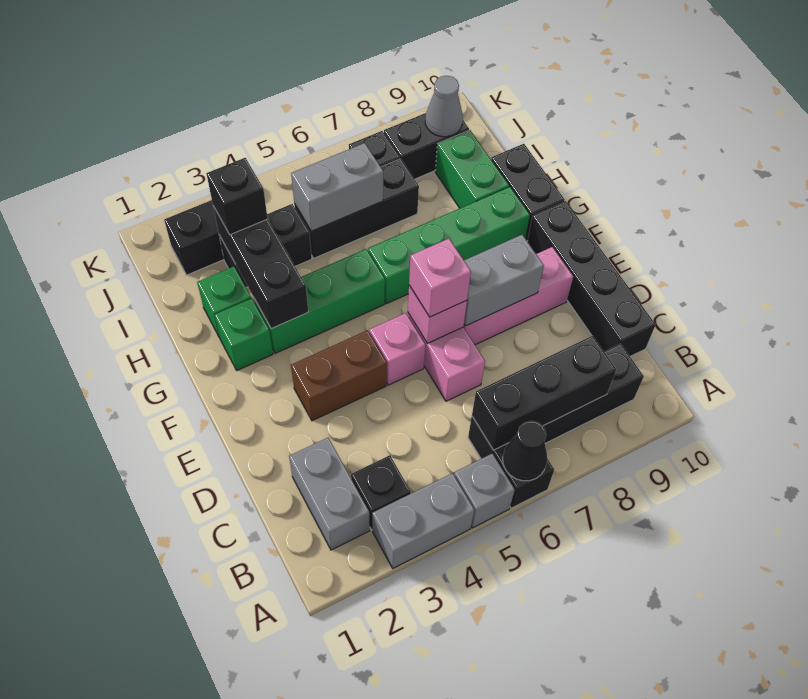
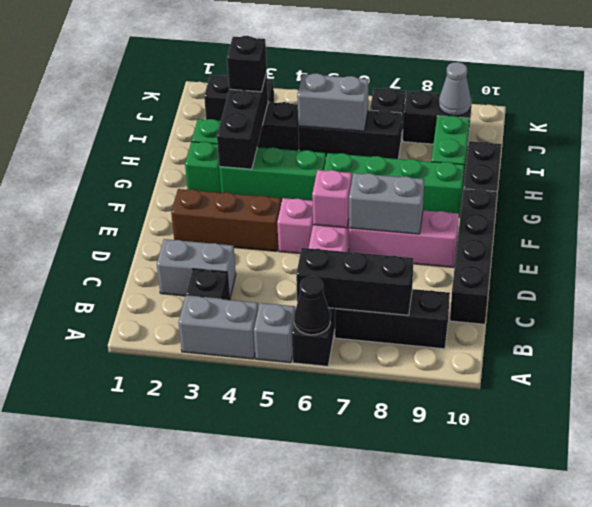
grey 1x2 brick [289,438,370,550] -> grey 1x2 brick turned to [157,239,236,300]
brown 1x2 brick [291,330,387,421] -> brown 1x3 brick [171,189,281,251]
pink 1x1 brick [409,239,471,317] -> none

